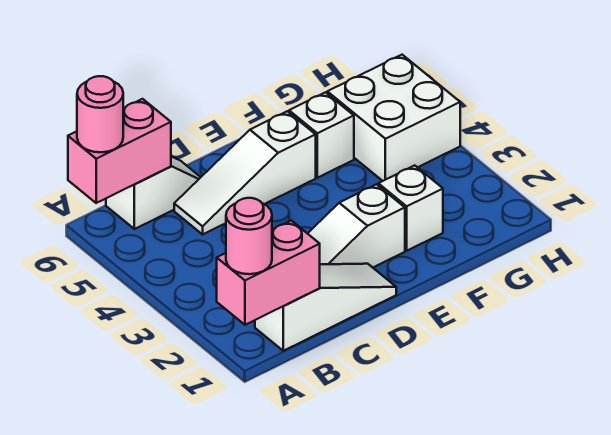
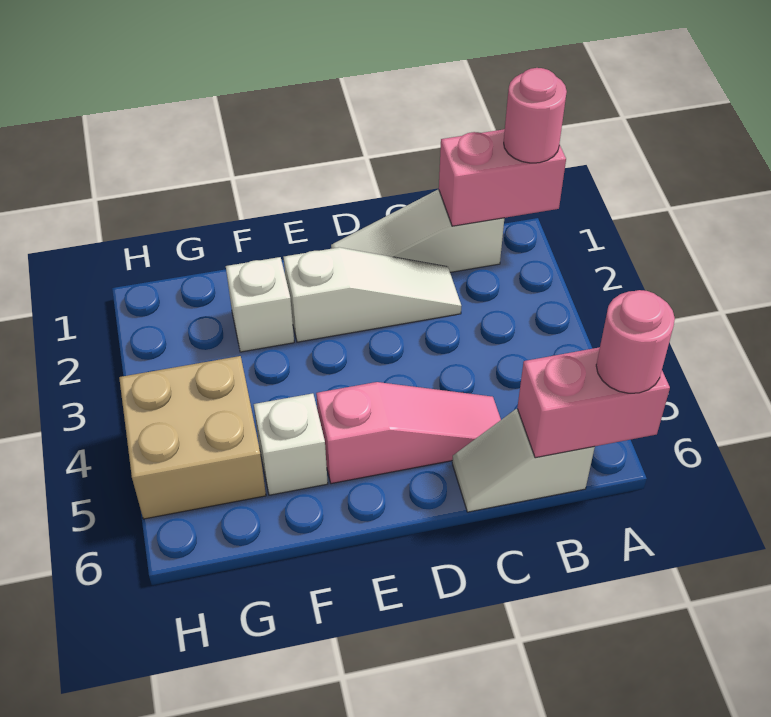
white 1x3 slope [174,111,316,234] -> pink 1x3 slope [316,382,501,484]
white 2x2 brick [327,55,460,181] -> tan 2x2 brick [119,356,266,519]

